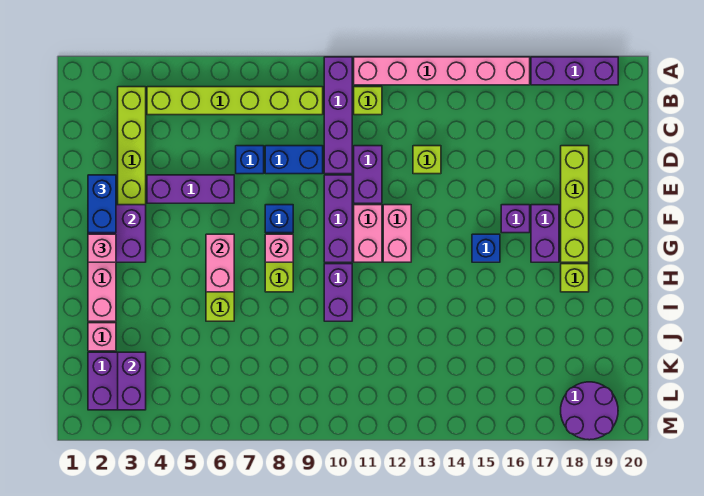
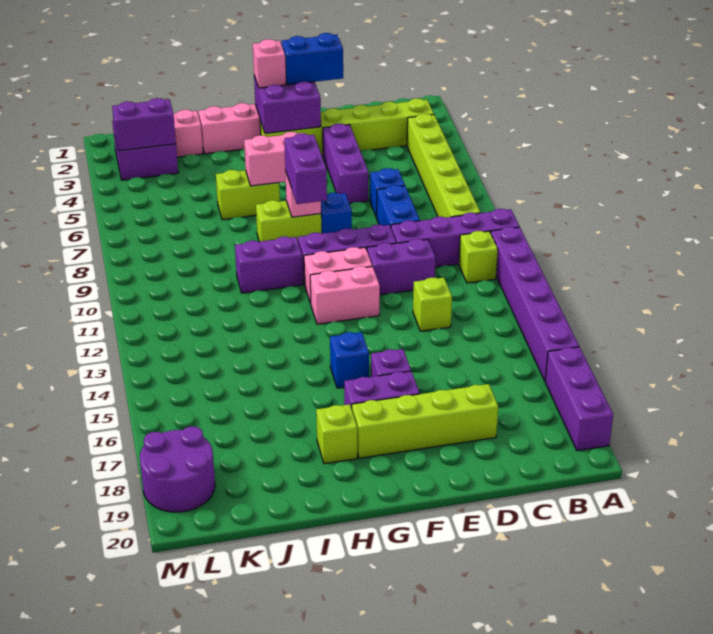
pink 1x6 brick [354,57,530,85] -> purple 1x6 brick [491,227,579,381]
none -> purple 1x2 brick [284,134,327,204]

